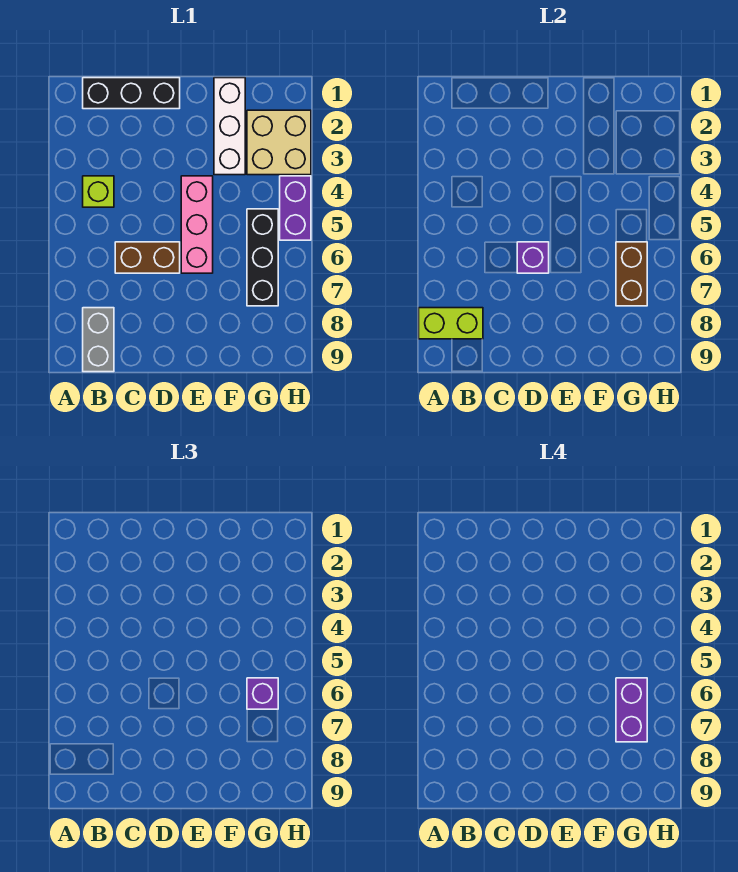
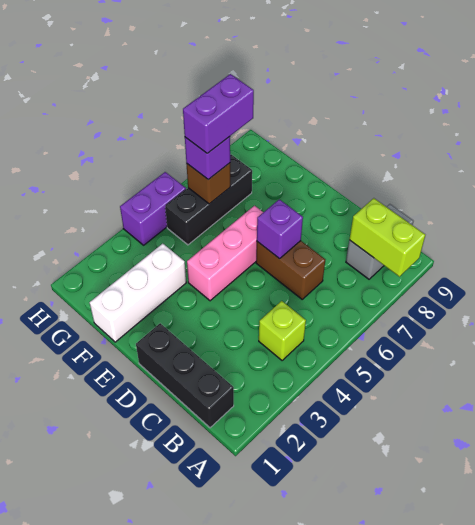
tan 2x2 brick [247,110,311,175] -> none
brown 1x2 brick [616,242,647,306] -> brown 1x1 brick [187,163,230,204]

